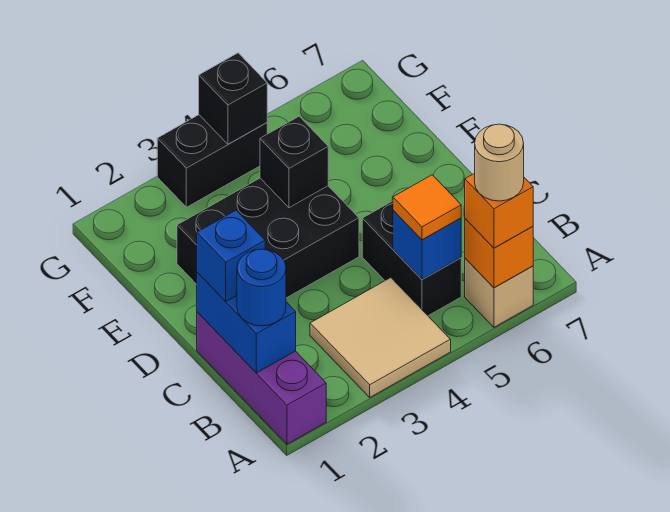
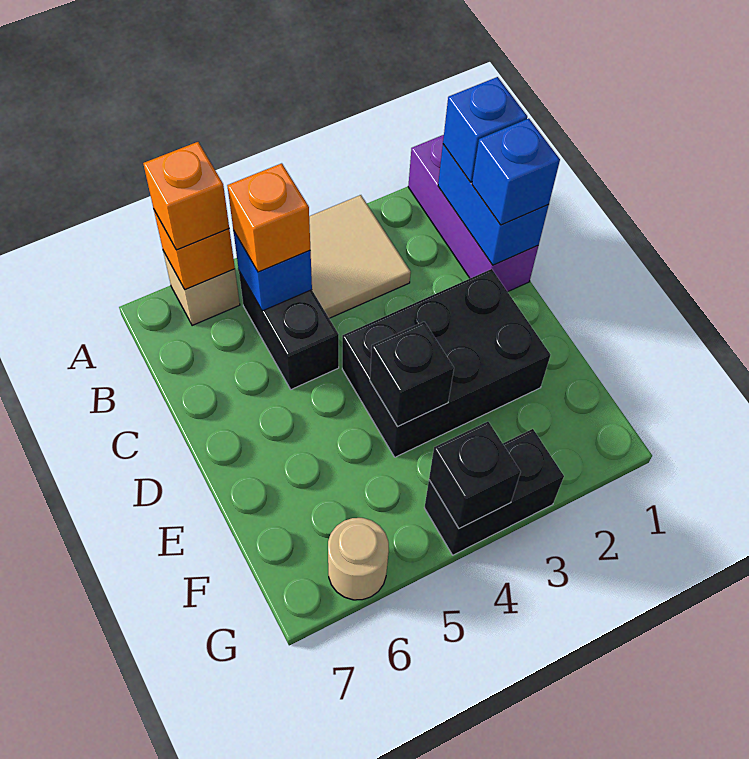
tan 1x1 round brick [475,124,524,201] -> tan 1x1 round brick moved to [328,518,389,600]
blue 1x1 round brick [237,249,286,326] -> blue 1x1 brick [443,77,527,182]
orange 1x1 tile [393,175,461,240] -> orange 1x1 brick [227,163,310,272]

